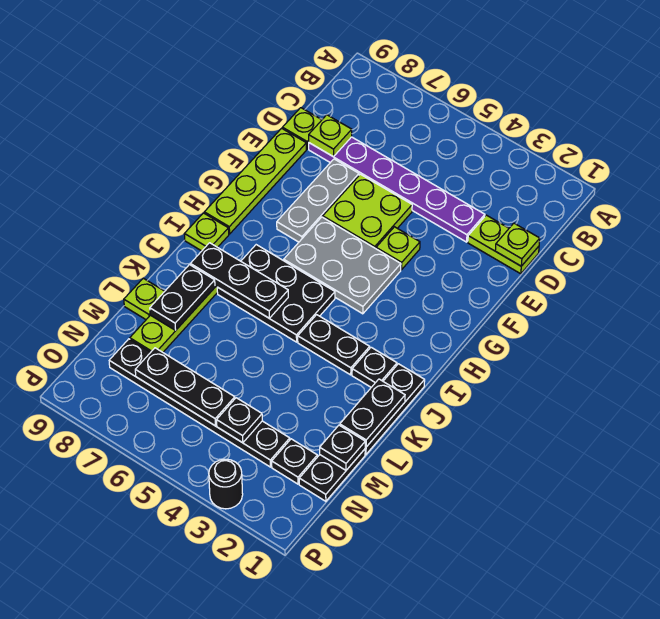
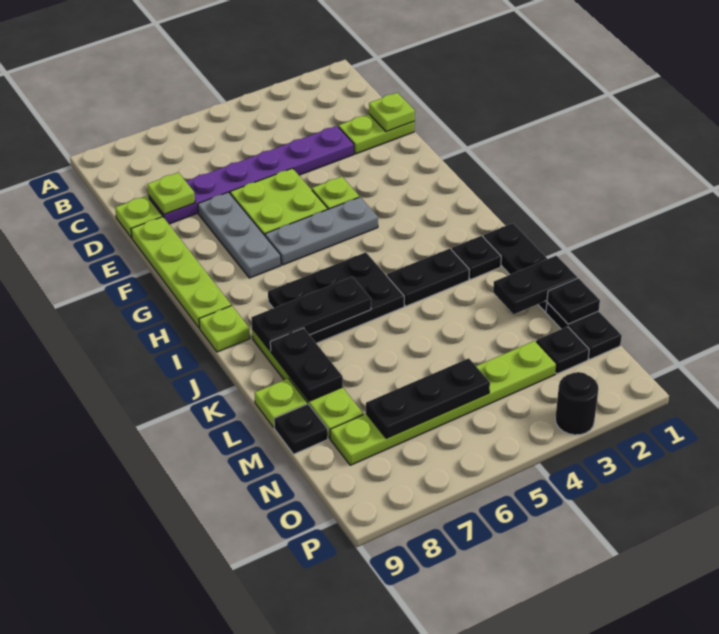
grey 2x3 plate [284,217,401,314] -> grey 1x3 plate [265,197,378,265]
black 1x2 plate [340,379,405,447] -> black 1x2 plate turned to [493,256,577,314]
black 1x6 plate [109,339,290,467] -> lime 1x6 plate [330,341,556,465]
black 1x1 plate [217,398,262,443] -> black 1x1 plate moved to [274,404,328,454]

